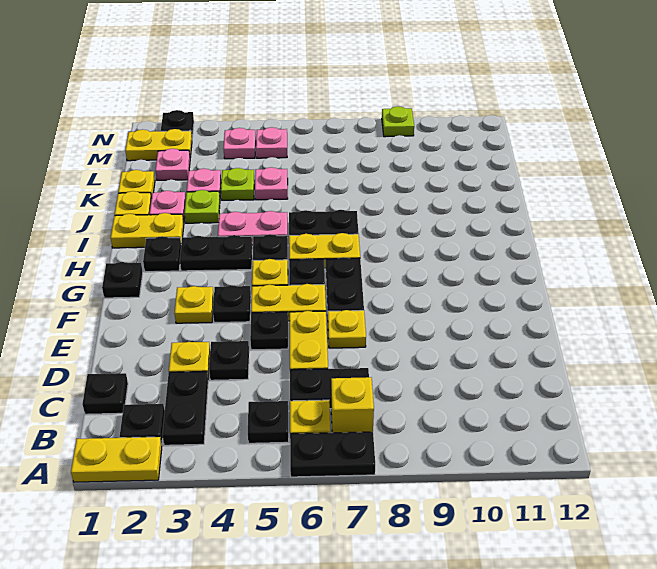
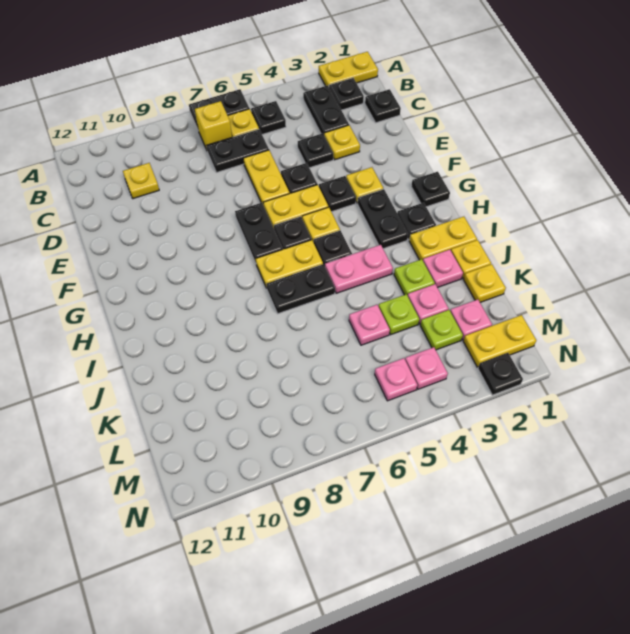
yellow 1x1 plate [328,310,366,348] -> yellow 1x1 plate moved to [123,163,159,199]
black 1x2 plate [180,235,252,271] -> black 1x2 plate turned to [358,189,408,249]
lime 1x1 plate [382,106,414,137] -> lime 1x1 plate moved to [420,310,463,350]

